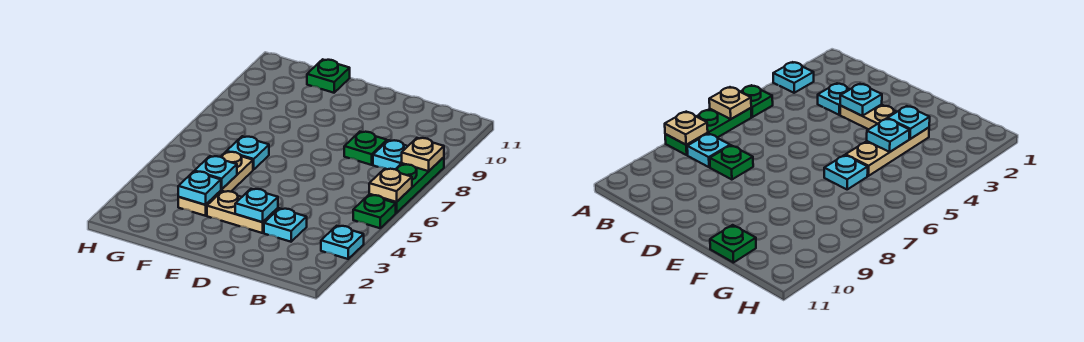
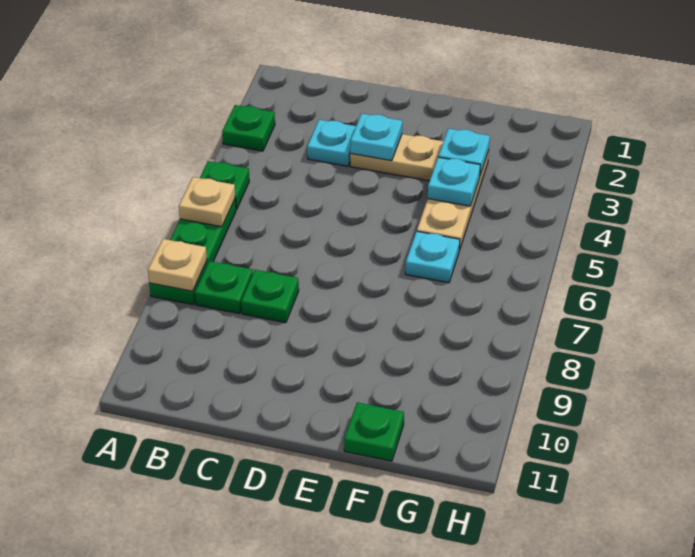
cyan 1x1 plate [321,226,364,259] -> green 1x1 plate [222,105,275,151]
cyan 1x1 plate [373,140,408,169] -> green 1x1 plate [195,261,253,314]

